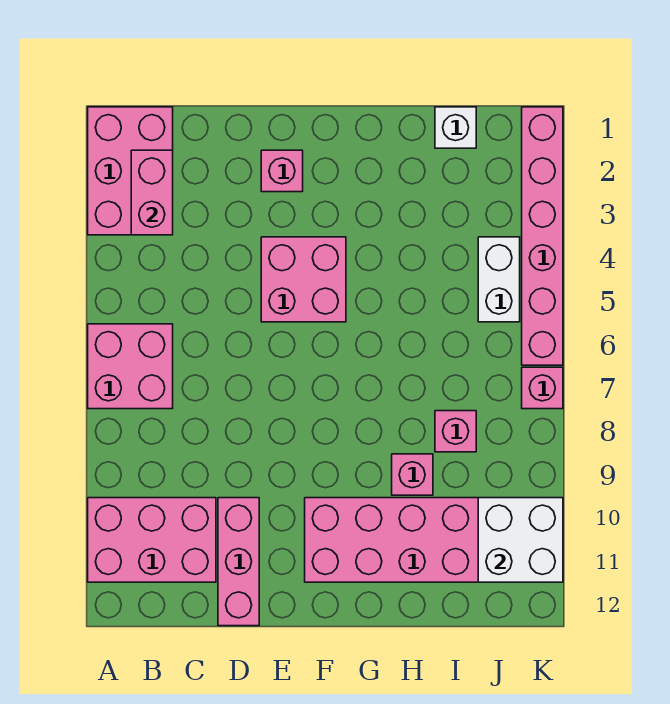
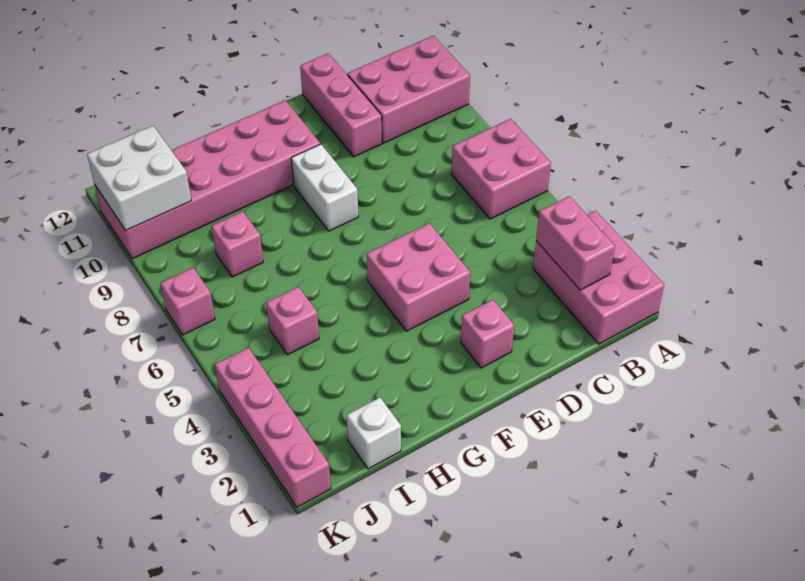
pink 1x1 brick [392,454,433,495] -> pink 1x1 brick moved to [266,287,319,355]
white 1x2 brick [478,237,520,322] -> white 1x2 brick moved to [291,144,358,231]
pink 1x6 brick [522,107,563,365] -> pink 1x4 brick [215,348,331,507]

